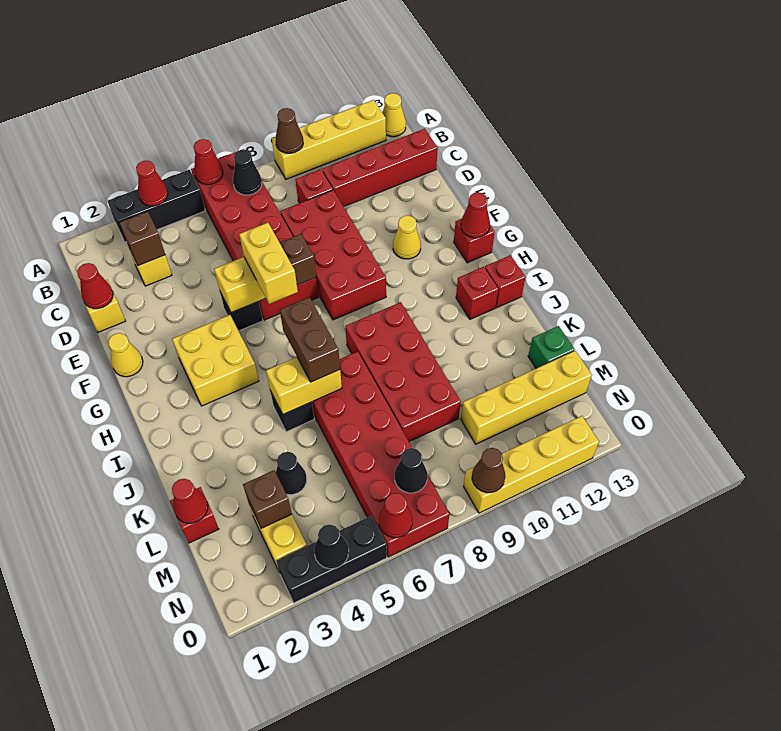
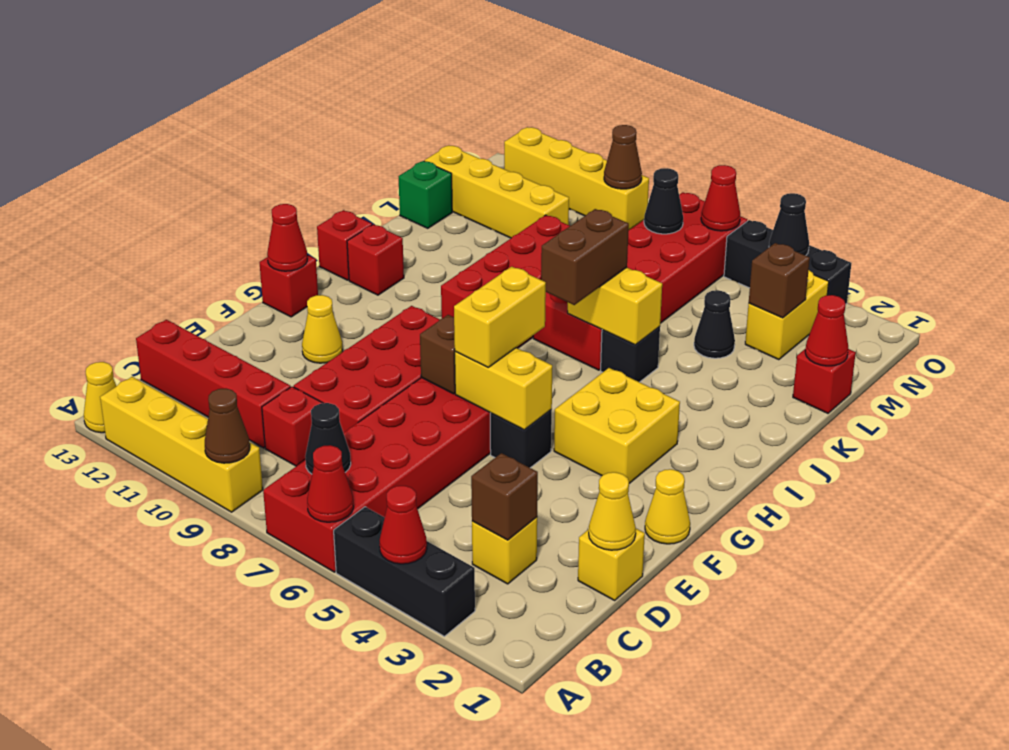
red 1x1 cone [77,263,113,309] -> yellow 1x1 cone [589,472,636,550]

